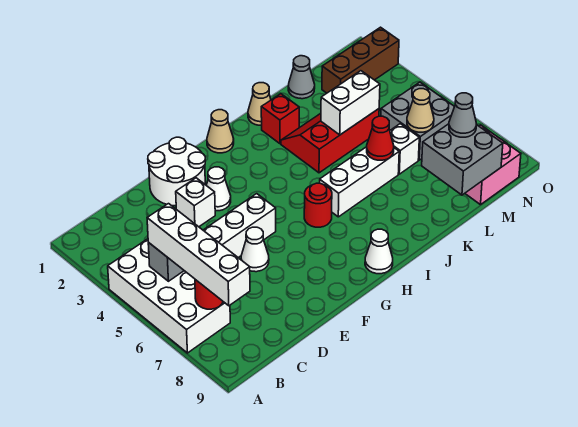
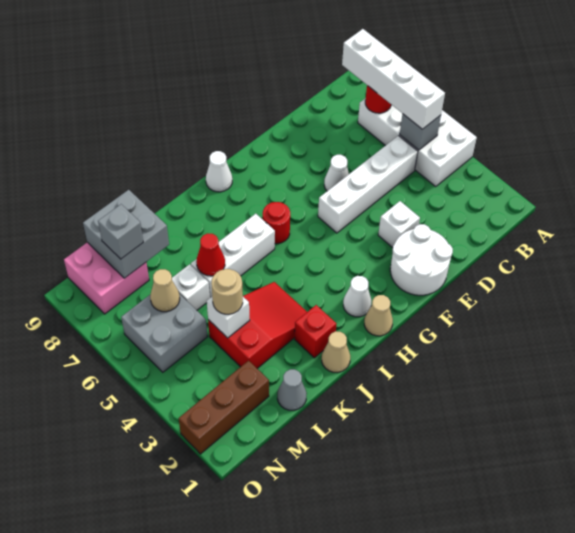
white 1x1 cone [206,167,231,211] -> white 1x1 cone moved to [343,276,371,317]
red 2x3 slope [281,109,379,173] -> red 2x3 slope turned to [208,282,307,368]
white 1x2 brick [321,71,380,135] -> white 1x1 brick [207,297,250,338]
none -> tan 1x1 round brick [211,269,243,314]
grey 1x1 cone [449,93,476,137] -> grey 1x1 brick [98,204,143,259]

